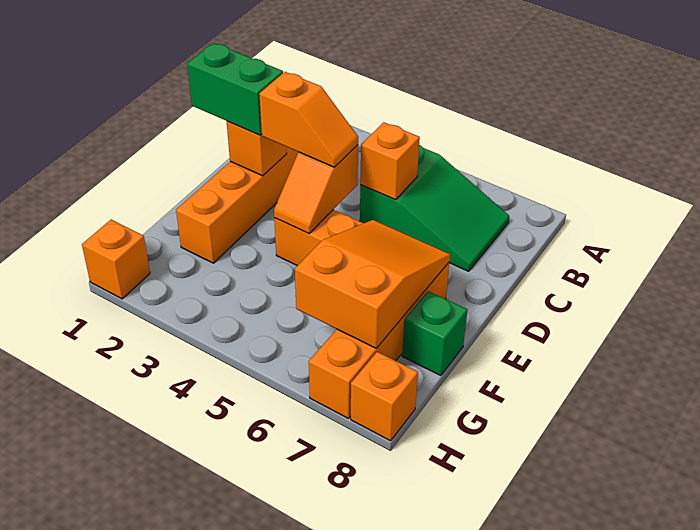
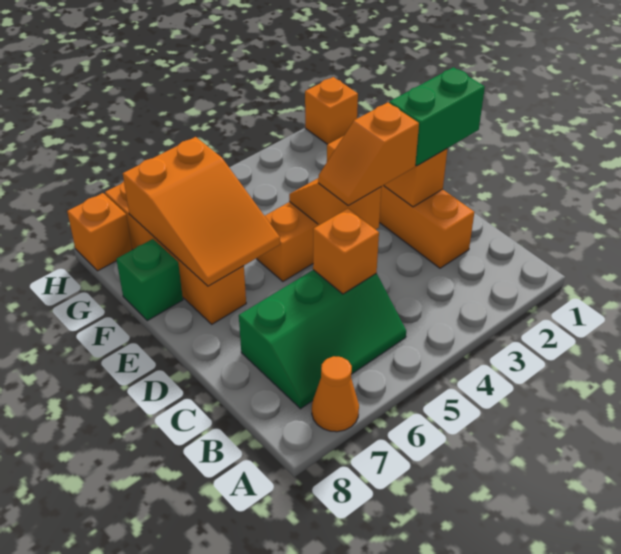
none -> orange 1x1 cone [312,356,359,432]
green 2x3 slope [360,145,509,271] -> green 2x3 slope turned to [239,270,406,409]

